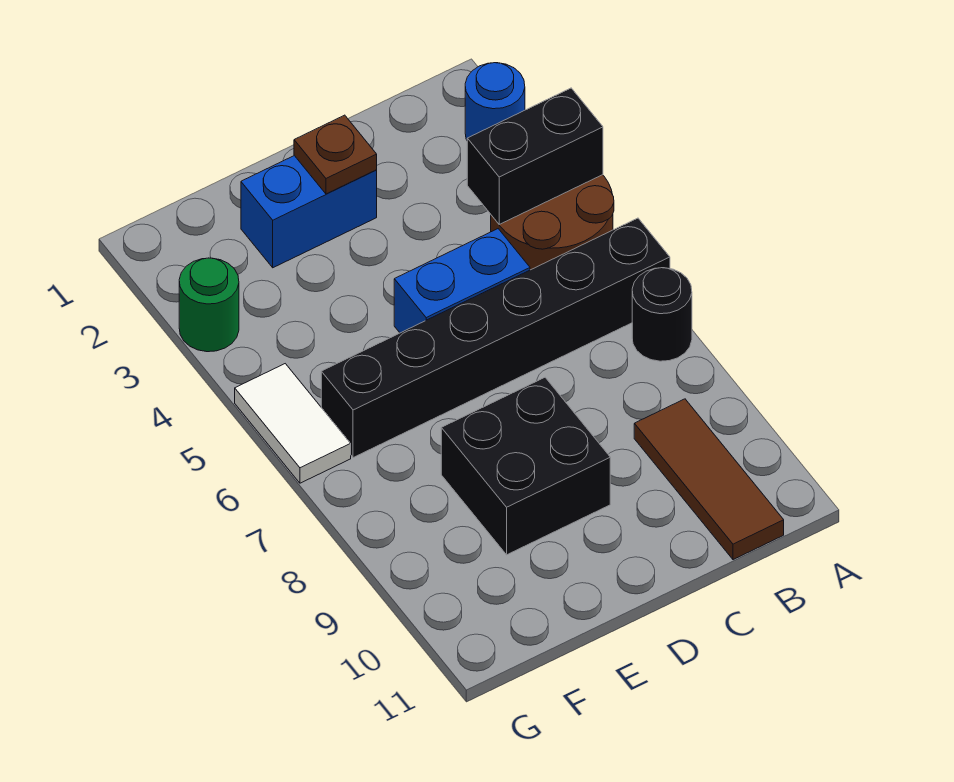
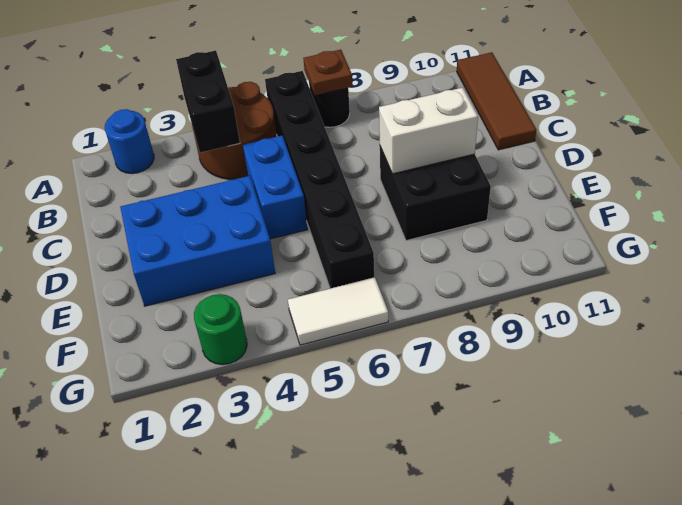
brown 1x3 tile [634,399,784,560] -> brown 1x3 tile turned to [457,52,536,150]
blue 1x2 brick [241,156,377,268] -> blue 2x3 brick [120,176,275,306]
brown 1x1 plate [294,115,377,194] -> brown 1x1 plate moved to [303,50,353,95]
none -> white 1x2 brick [379,88,478,174]

